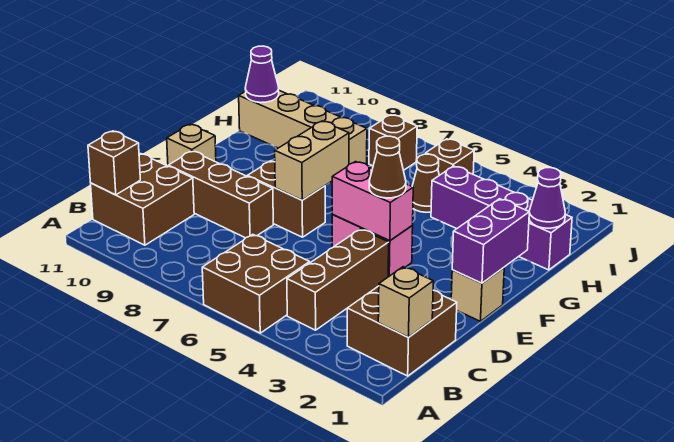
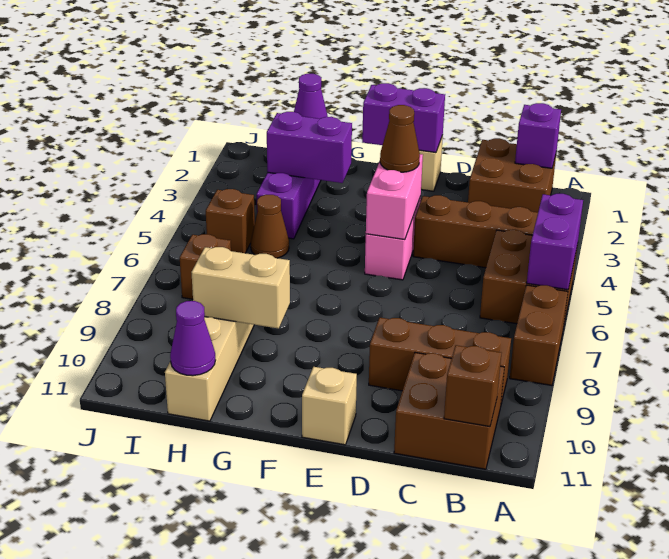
none -> purple 1x2 brick [527,193,583,290]
tan 1x1 brick [378,267,433,337] -> purple 1x1 brick [515,103,561,168]
brown 1x3 brick [168,151,273,238] -> brown 1x3 brick turned to [369,317,511,404]
brown 1x2 brick [248,161,325,237] -> brown 1x2 brick moved to [510,285,568,385]
tan 1x2 brick [275,121,349,200] -> tan 1x2 brick moved to [191,247,290,329]
none -> purple 1x2 brick [267,112,352,183]

